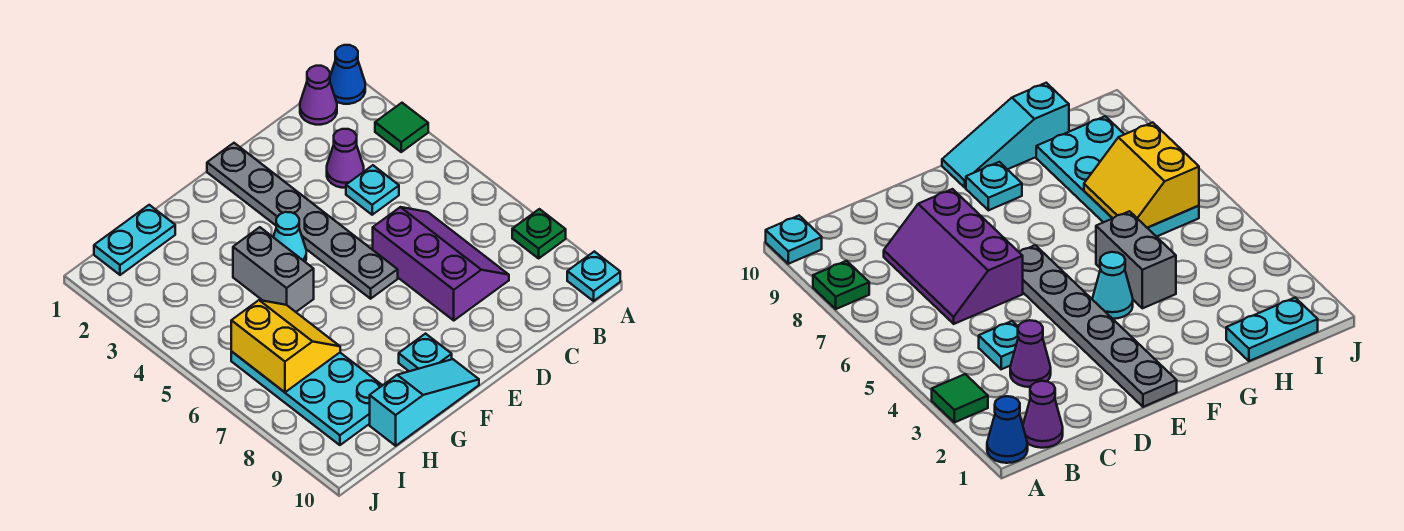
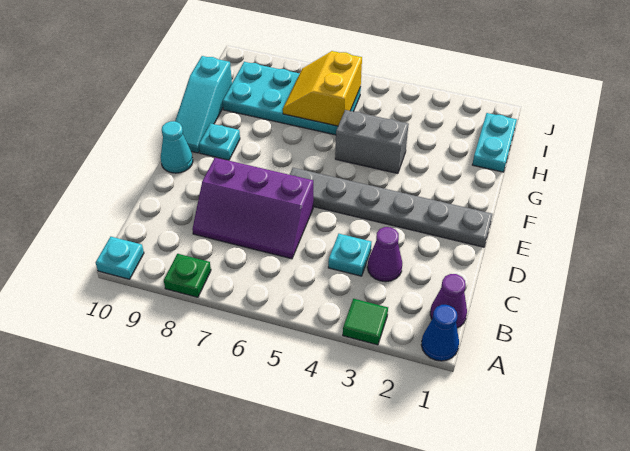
cyan 1x1 cone [273,212,306,262] -> cyan 1x1 cone moved to [161,121,193,173]
yellow 2x2 slope [231,300,340,392] -> yellow 2x2 slope turned to [283,51,362,126]

